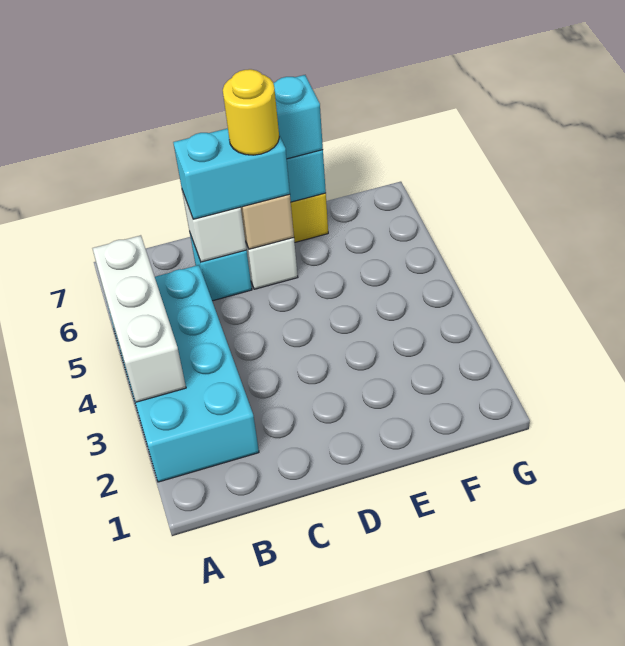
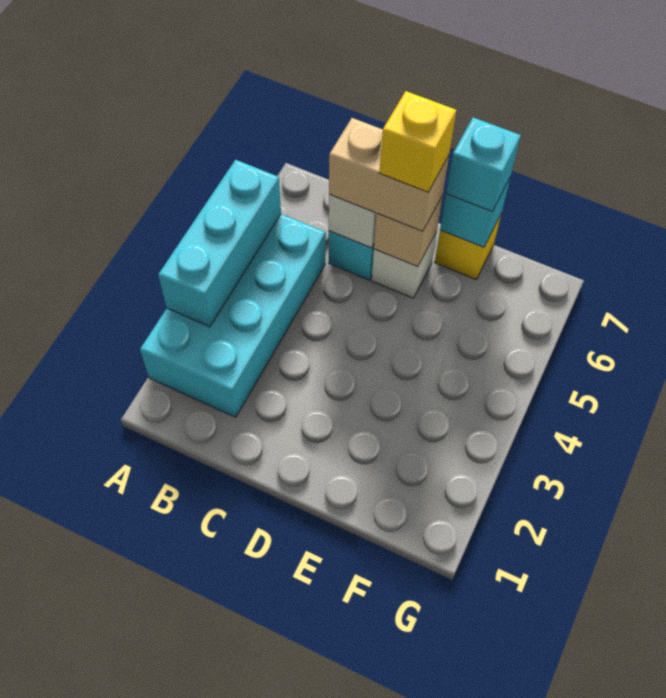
white 1x3 brick [92,235,186,402] -> cyan 1x3 brick [158,160,281,327]
cyan 1x2 brick [173,128,290,219] -> tan 1x2 brick [329,118,449,231]
yellow 1x1 round brick [223,69,279,155] -> yellow 1x1 brick [380,91,456,192]

